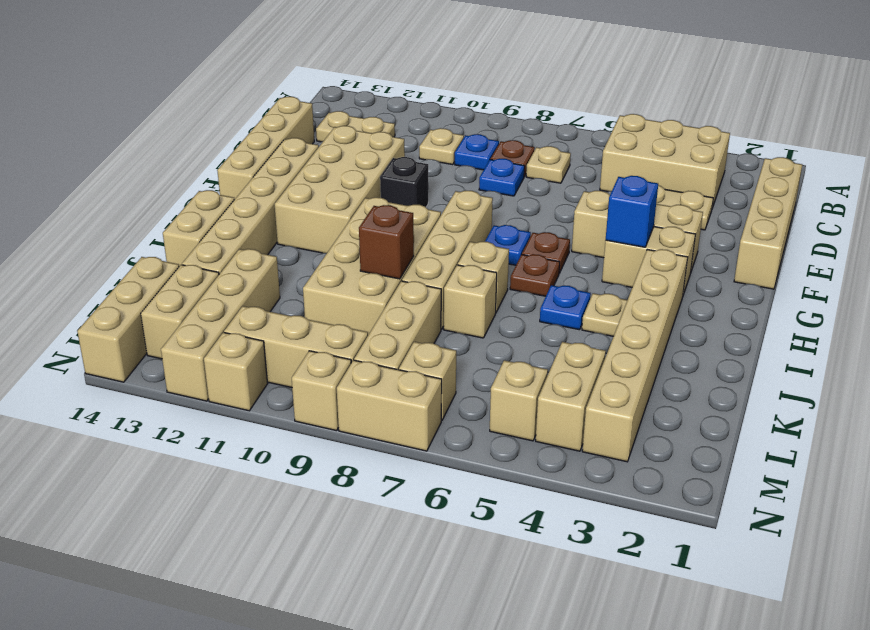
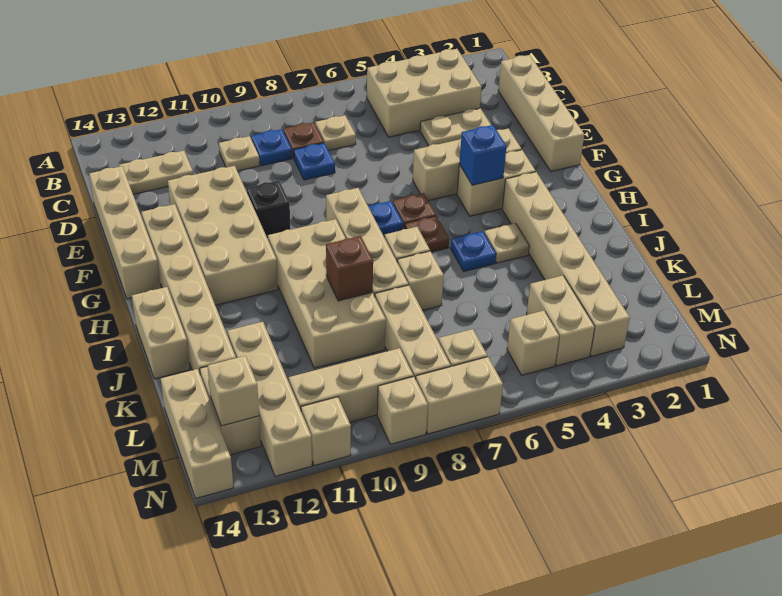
none -> tan 1x1 brick [208,356,259,426]

